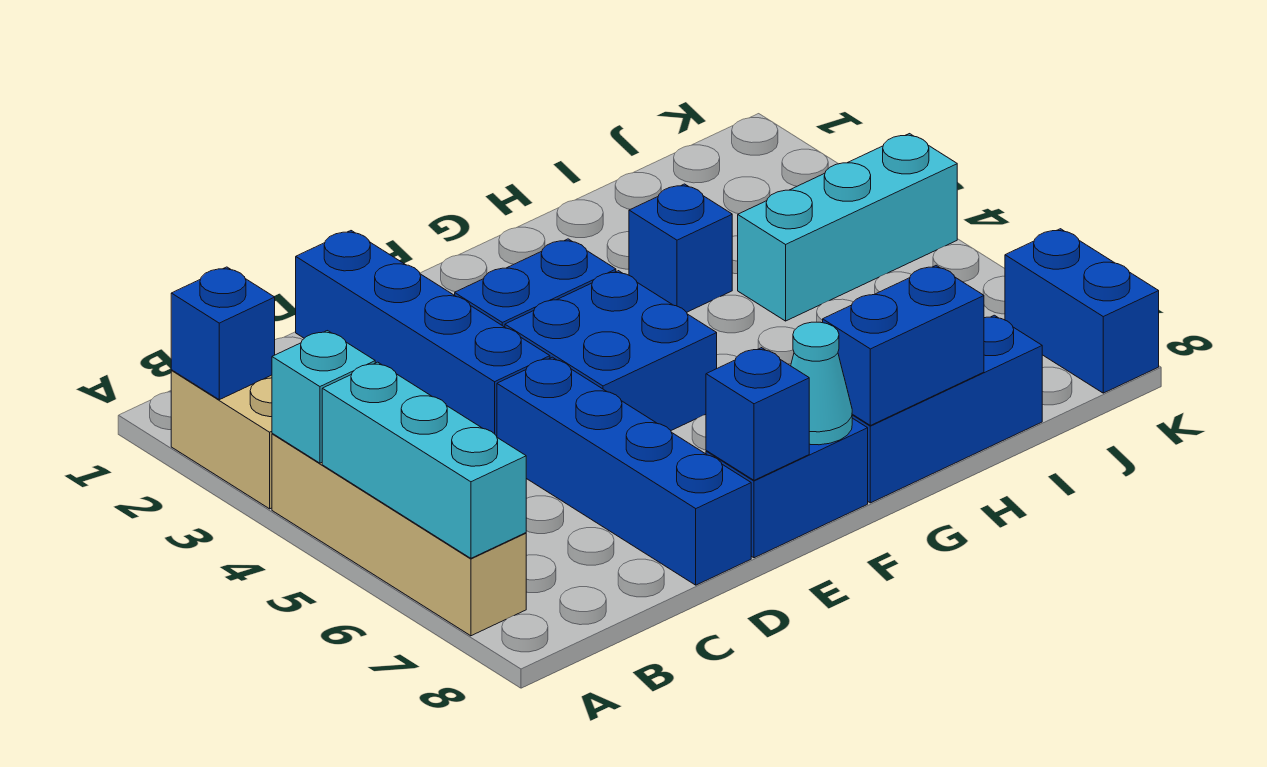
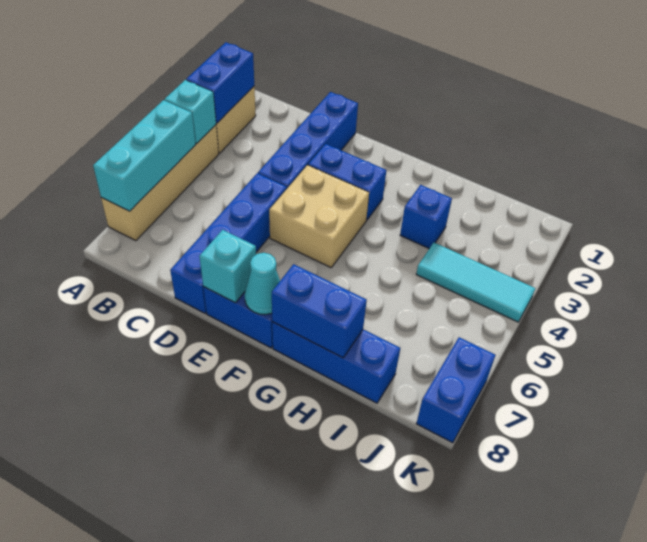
blue 1x1 brick [171,267,275,400] -> blue 1x2 brick [186,42,254,123]
blue 2x2 brick [505,271,717,430] -> tan 2x2 brick [269,165,369,267]
blue 1x1 brick [706,348,809,480] -> cyan 1x1 brick [199,230,256,303]
cyan 1x3 brick [738,134,957,321] -> cyan 1x3 tile [416,243,535,322]

